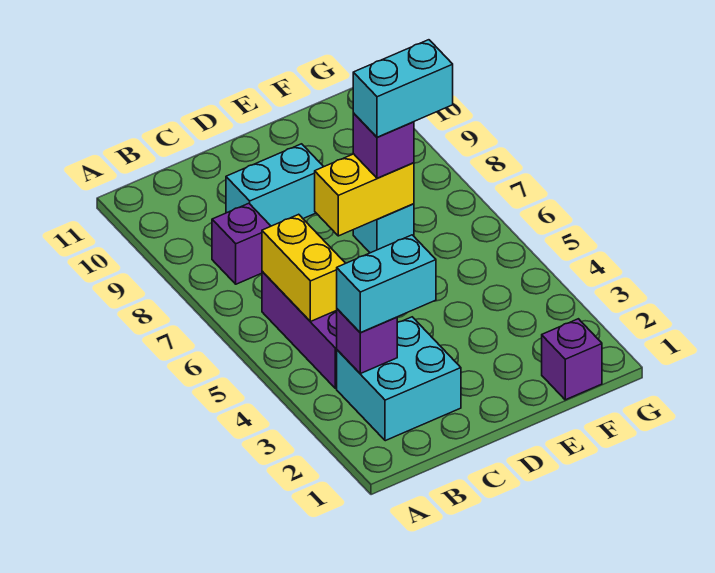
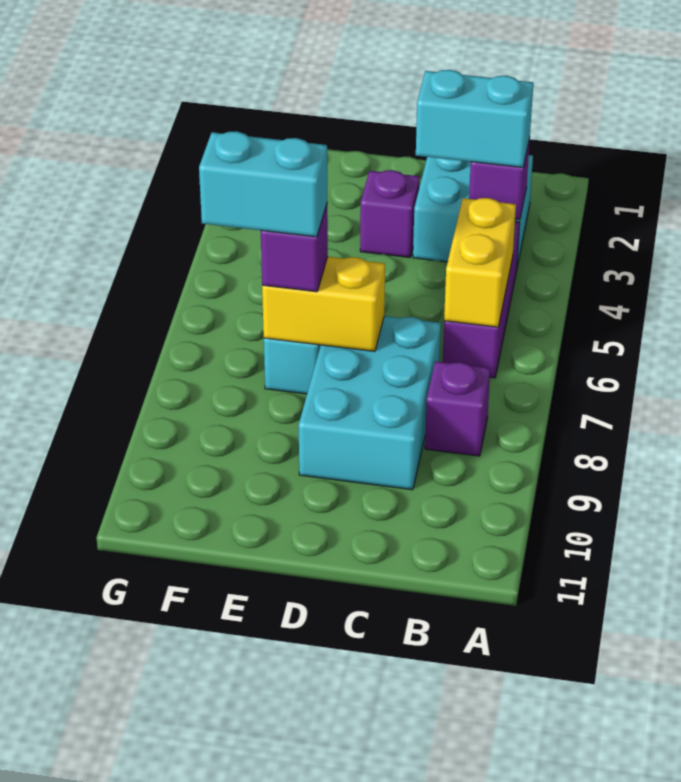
cyan 1x2 brick [226,144,323,226] -> cyan 2x3 brick [299,316,441,490]
purple 1x1 brick [542,319,602,400] -> purple 1x1 brick moved to [360,170,420,257]

